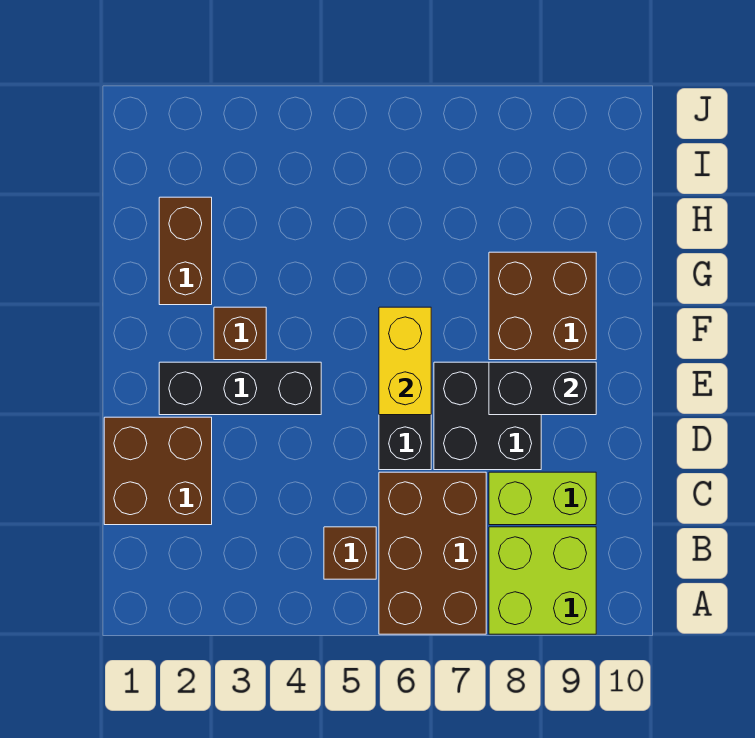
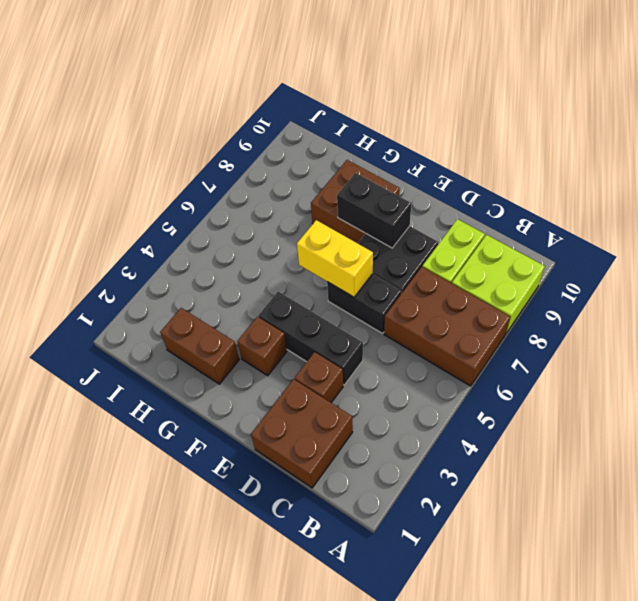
brown 1x1 brick [324,527,376,579] -> brown 1x1 brick moved to [295,352,343,403]
black 1x3 brick [159,362,321,415] -> black 1x3 brick turned to [258,291,363,385]
black 1x2 brick [489,362,596,415] -> black 1x2 brick turned to [337,173,412,248]

